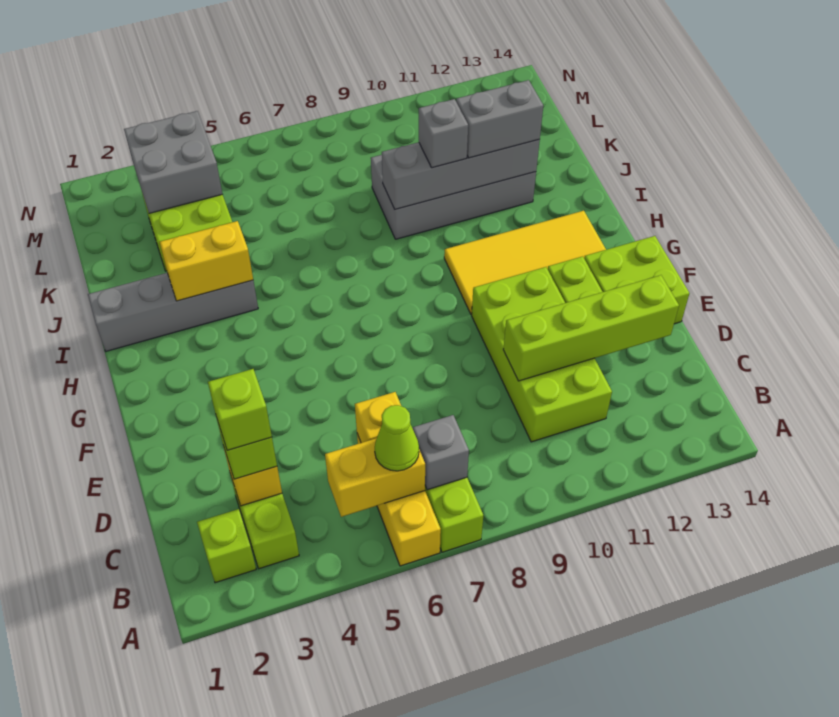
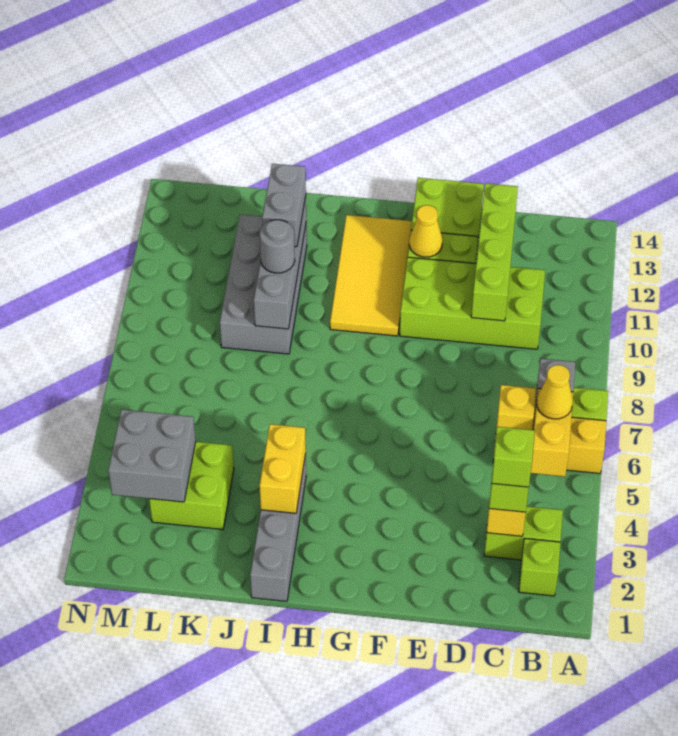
lime 1x1 cone [375,405,419,471] -> yellow 1x1 cone [537,365,573,419]
none -> yellow 1x1 cone [409,205,442,257]
grey 1x1 brick [419,99,468,168] -> grey 1x1 round brick [260,220,295,273]

